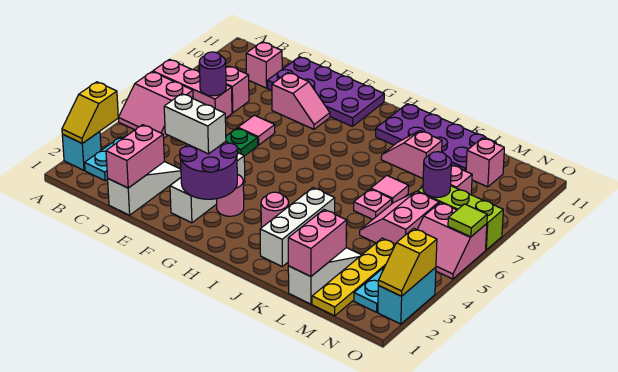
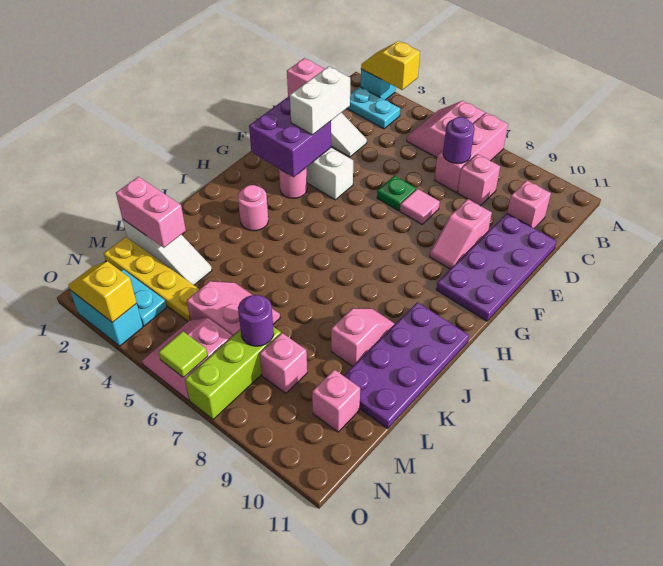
purple 2x2 round brick [180,141,238,199] -> purple 2x2 brick [249,97,331,177]
white 1x3 brick [260,188,335,266] -> none
pink 1x1 plate [354,189,392,220] -> none
pink 1x1 tile [371,176,409,203] -> none

